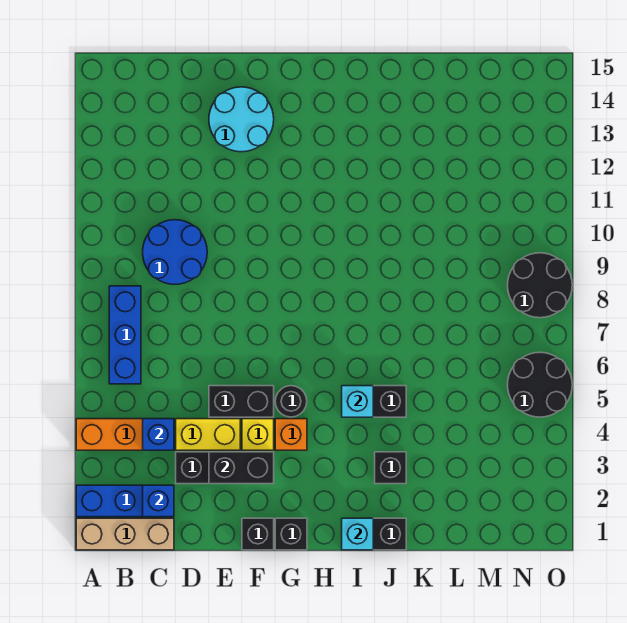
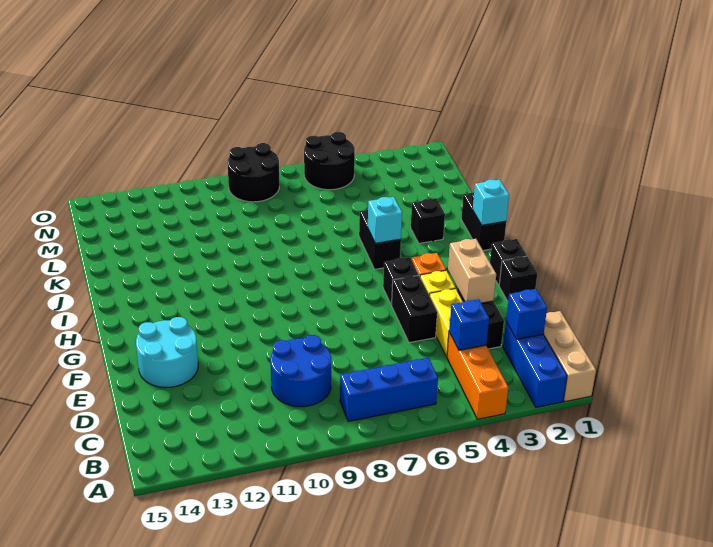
black 1x2 brick [209,452,274,484] -> tan 1x2 brick [448,239,496,303]
black 1x1 round brick [275,386,307,417] -> black 1x1 brick [383,258,419,305]

